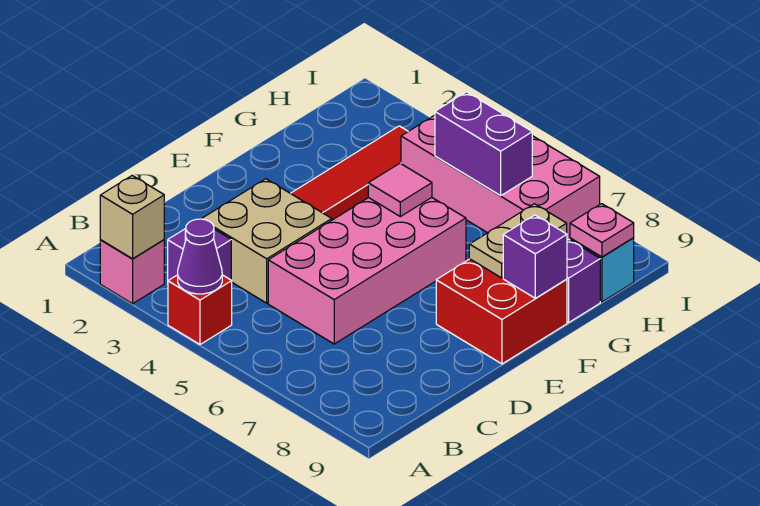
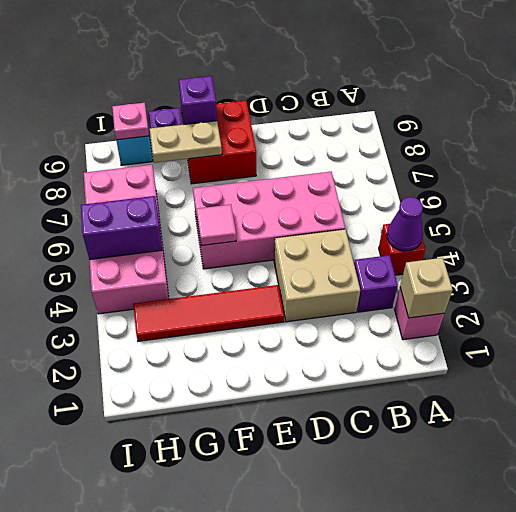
purple 1x2 brick [435,92,532,195] -> purple 1x2 brick turned to [81,196,162,260]

